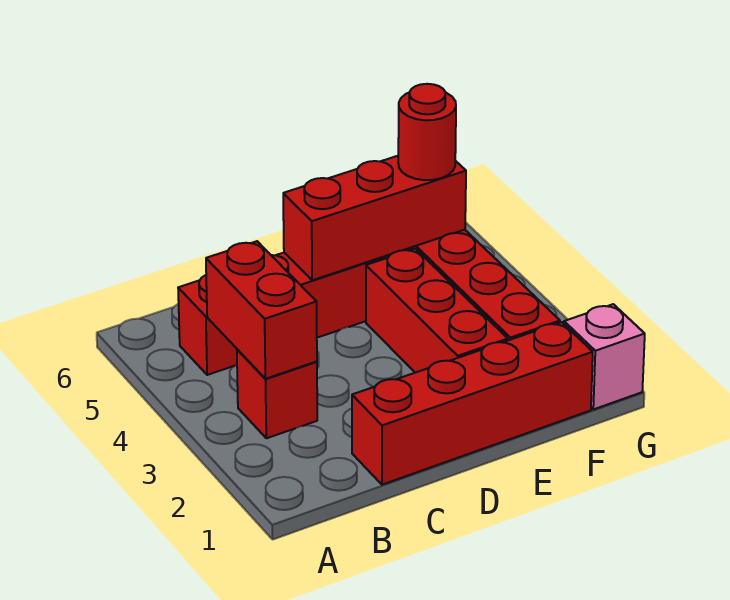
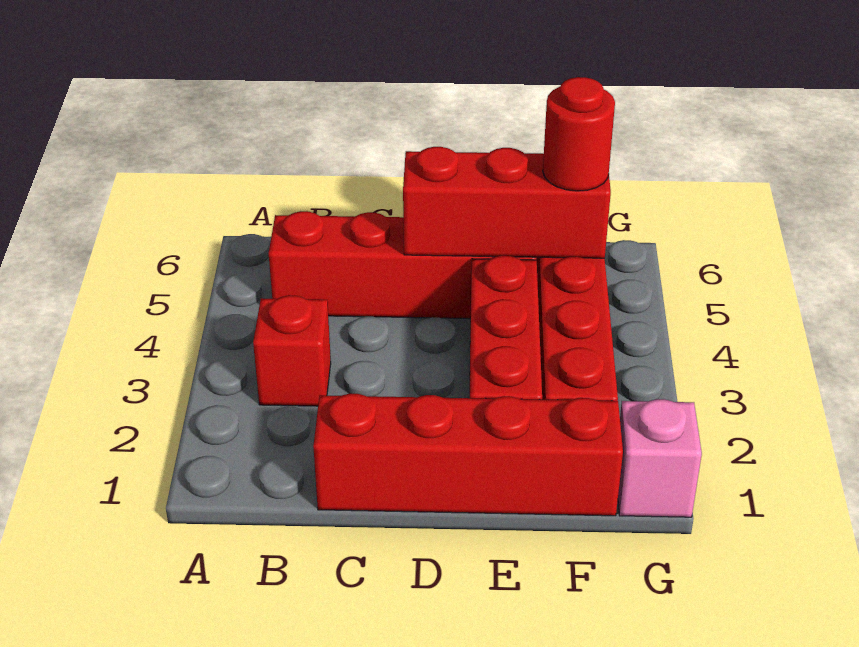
red 1x2 brick [206,241,317,379] -> none

